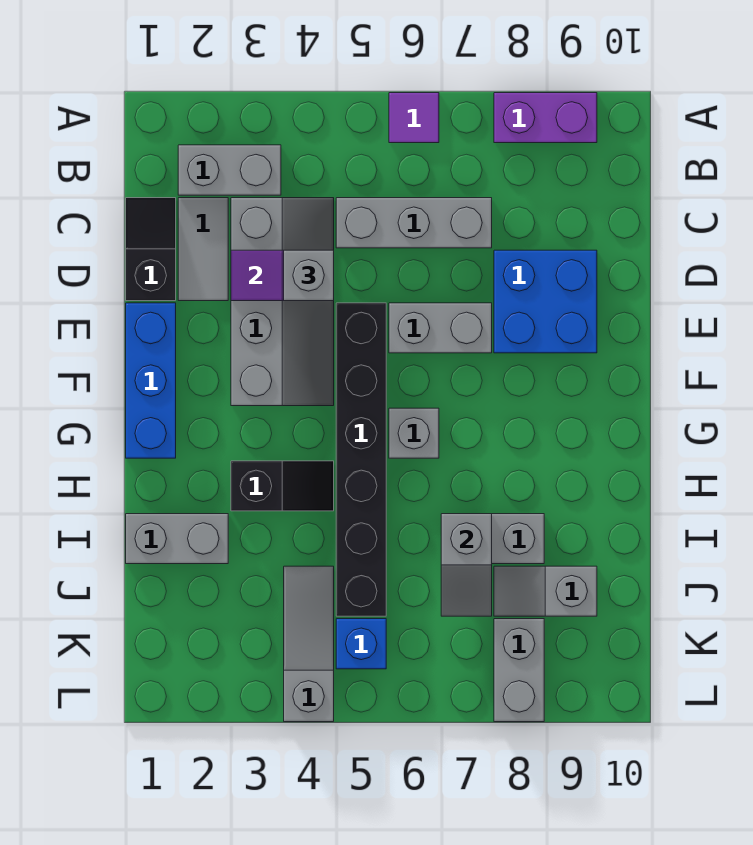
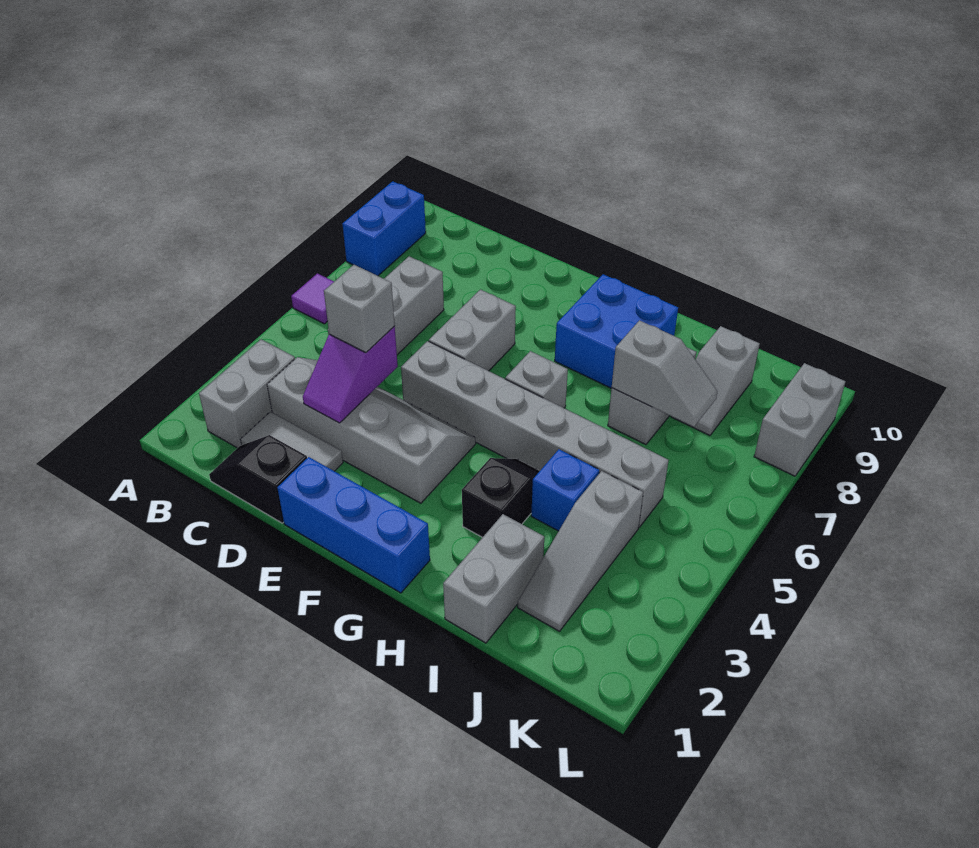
purple 1x2 brick [494,93,597,143] -> blue 1x2 brick [343,181,426,276]
blue 2x2 brick [494,250,597,353] -> blue 2x2 brick moved to [555,274,678,388]
black 1x6 brick [336,303,386,616] -> grey 1x6 brick [401,341,669,527]
grey 1x3 slope [284,566,334,722] -> grey 1x3 slope turned to [518,471,643,631]
blue 1x1 brick [336,619,386,669] -> blue 1x1 brick moved to [531,449,599,531]
grey 1x2 brick [494,619,544,722] -> grey 1x2 brick turned to [754,363,846,476]

